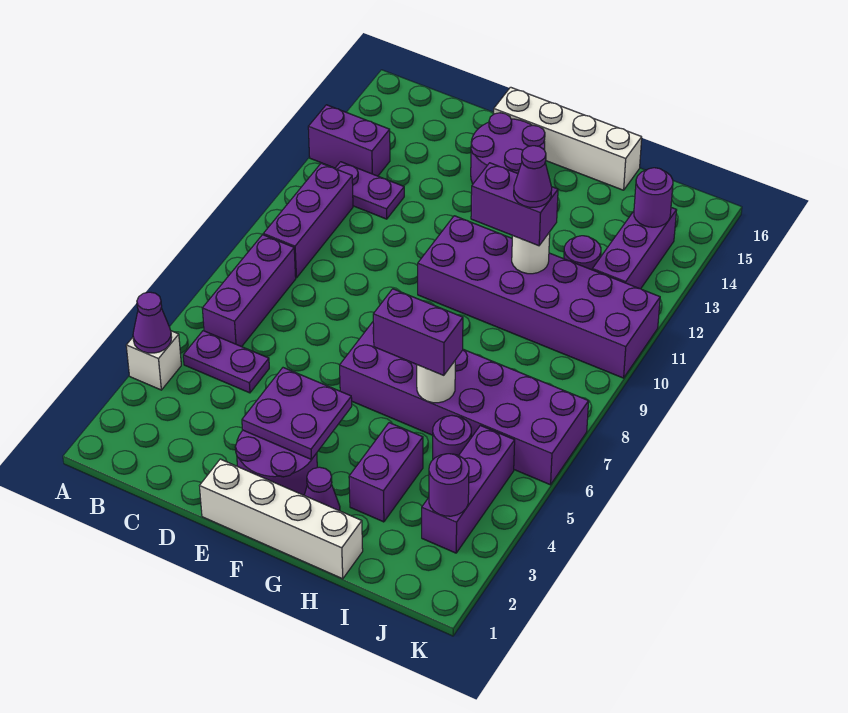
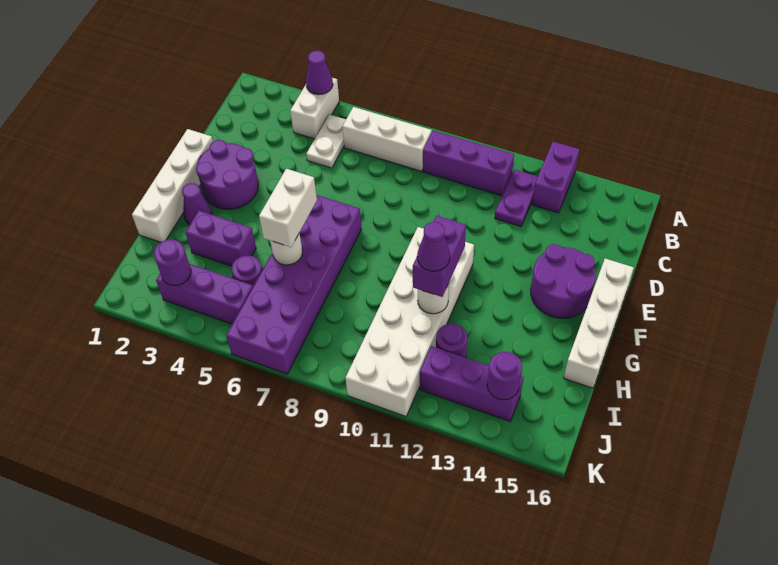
white 1x1 brick [126,331,181,390] -> white 1x2 brick [290,78,339,139]
purple 1x2 plate [183,331,269,393] -> white 1x2 plate [306,114,346,168]
purple 1x3 brick [202,235,296,347] -> white 1x3 brick [342,107,432,171]
purple 2x2 plate [242,368,352,460] -> none
purple 2x6 brick [418,216,660,378] -> white 2x6 brick [345,227,474,416]
purple 1x2 brick [373,289,463,375] -> white 1x2 brick [259,169,317,247]

